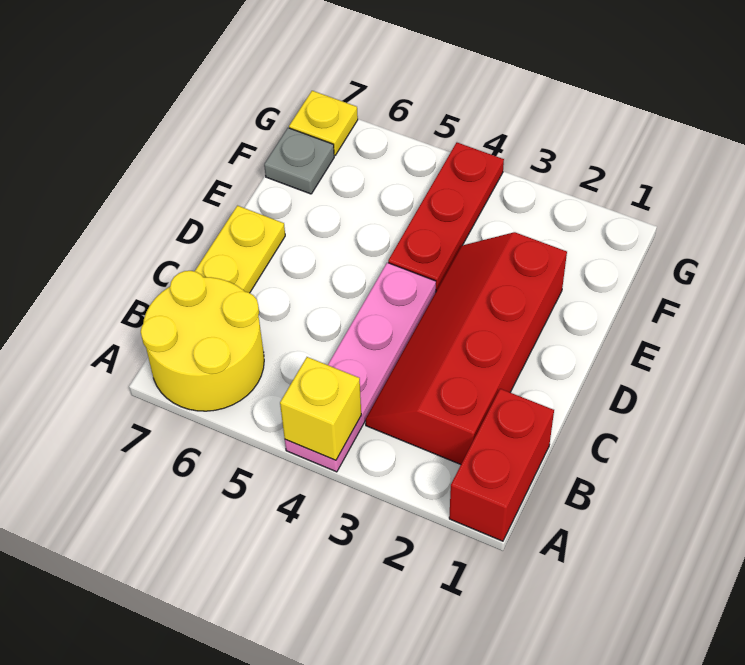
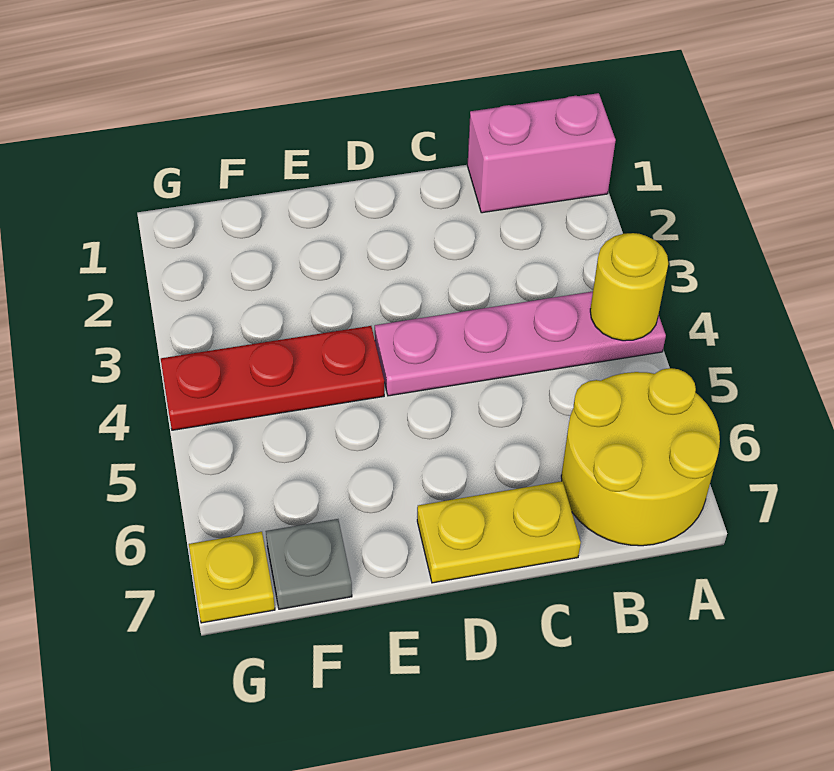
red 1x2 brick [449,389,554,541] -> pink 1x2 brick [467,93,616,213]
yellow 1x1 brick [280,357,361,460] -> yellow 1x1 round brick [590,233,668,341]
red 2x4 slope [365,232,567,464] -> none

